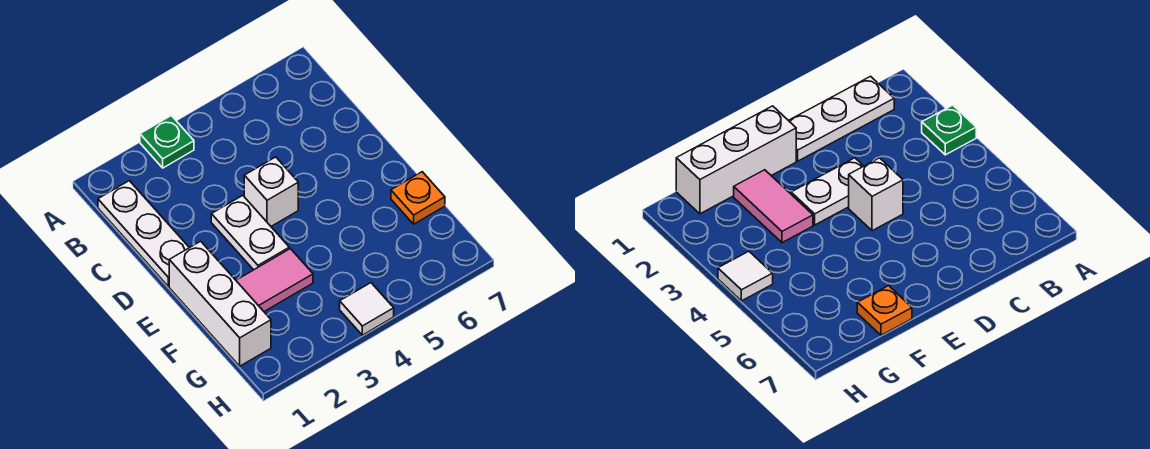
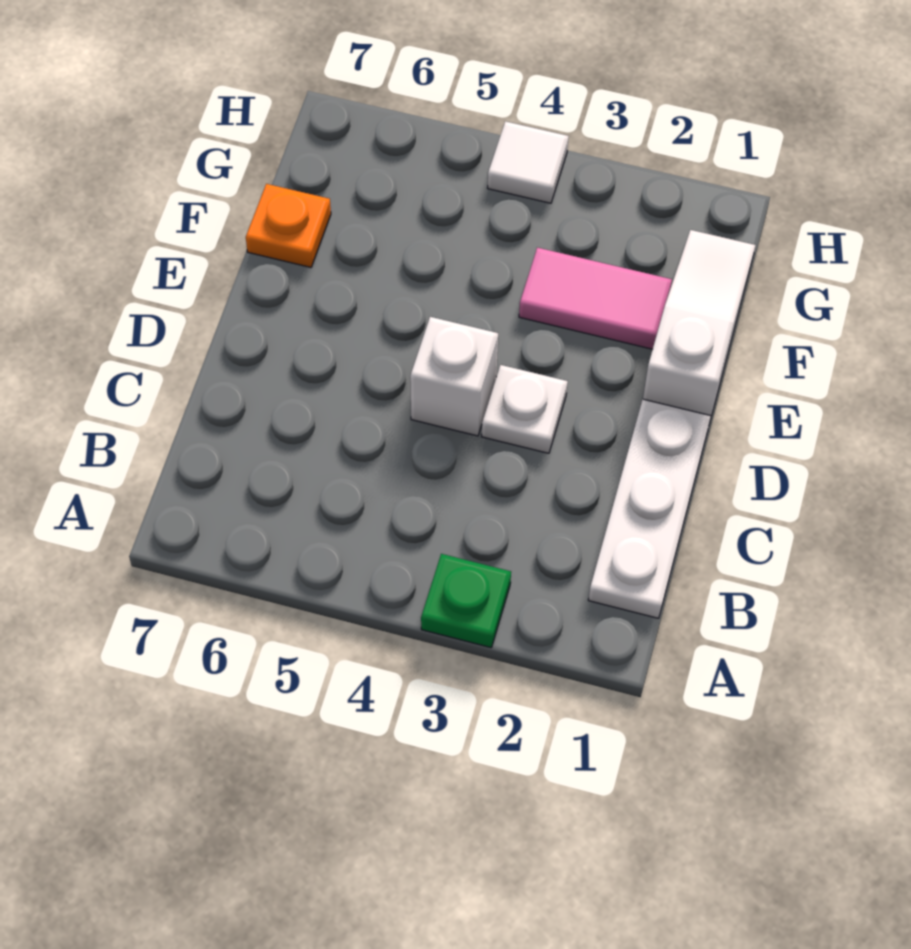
white 1x2 plate [211,195,289,270] -> white 1x1 plate [482,365,568,453]
white 1x3 brick [169,241,271,366] -> white 1x3 slope [643,230,756,424]

